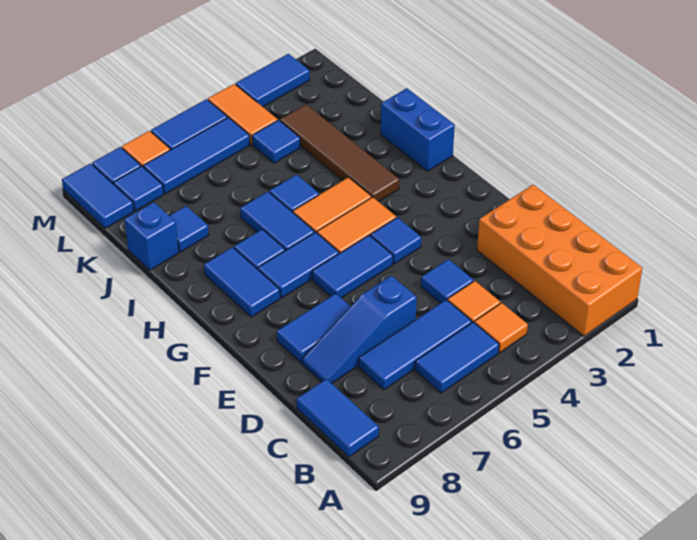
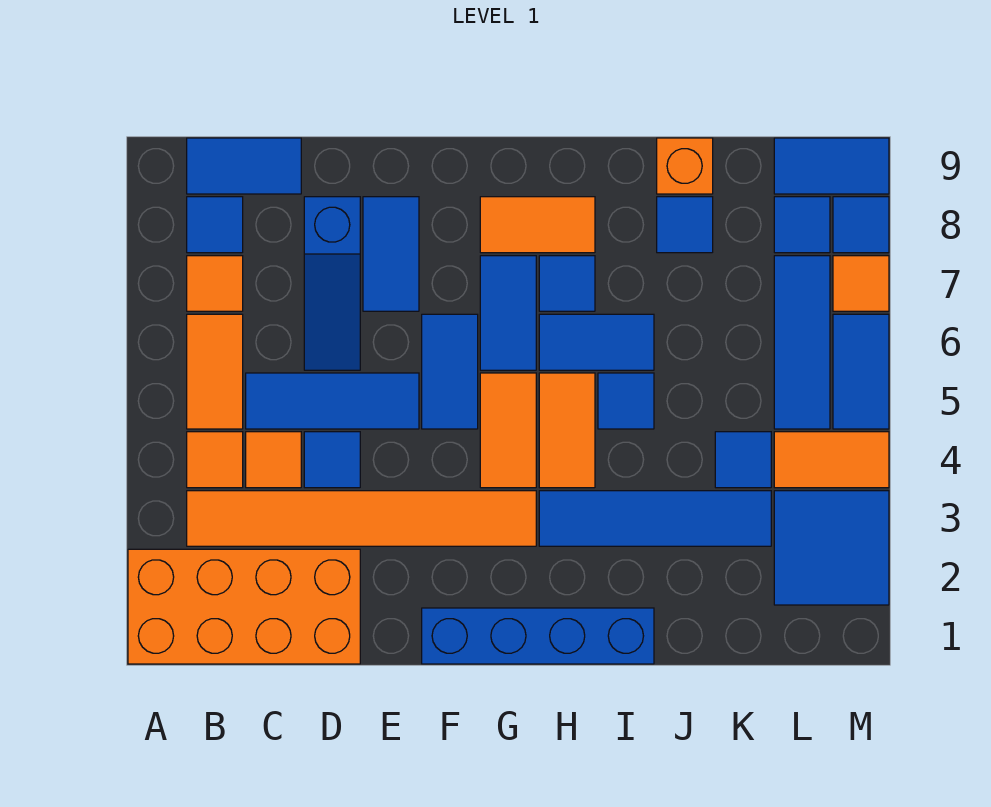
none -> orange 1x6 tile [187,491,536,546]
blue 1x2 tile [415,322,499,393] -> orange 1x2 tile [187,314,243,429]
none -> orange 1x1 tile [187,256,243,311]
blue 1x3 tile [359,300,472,390] -> blue 1x3 tile turned to [246,373,419,429]
blue 1x3 slope [302,276,417,383] -> blue 1x3 slope turned to [304,197,360,370]
blue 1x1 tile [370,217,421,264] -> blue 1x1 tile moved to [187,197,243,253]
blue 1x2 tile [204,247,280,317] -> orange 1x2 tile [480,197,595,253]
blue 1x2 brick [381,88,455,171] -> blue 1x4 brick [422,608,654,664]
brown 1x4 tile [280,105,399,202] -> blue 1x4 tile [539,491,771,546]
blue 1x1 brick [124,202,179,270] -> orange 1x1 brick [657,138,713,194]
blue 1x2 tile [236,54,310,107] -> blue 2x2 tile [774,491,889,605]

